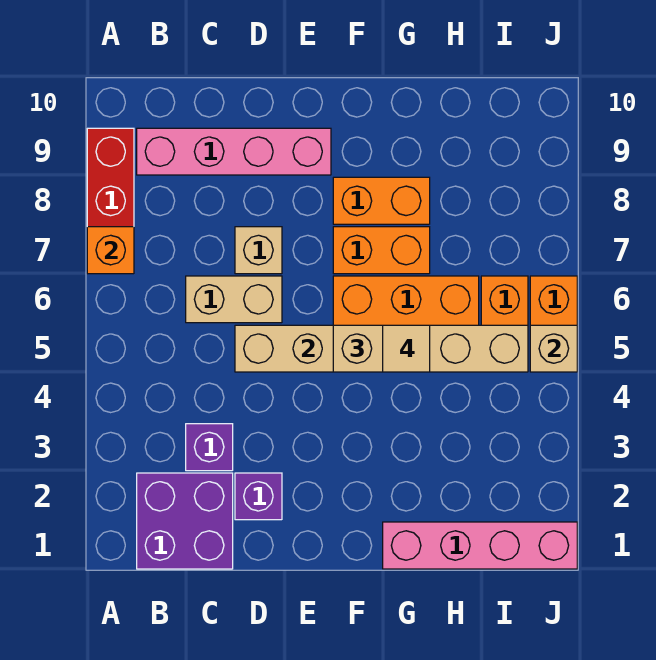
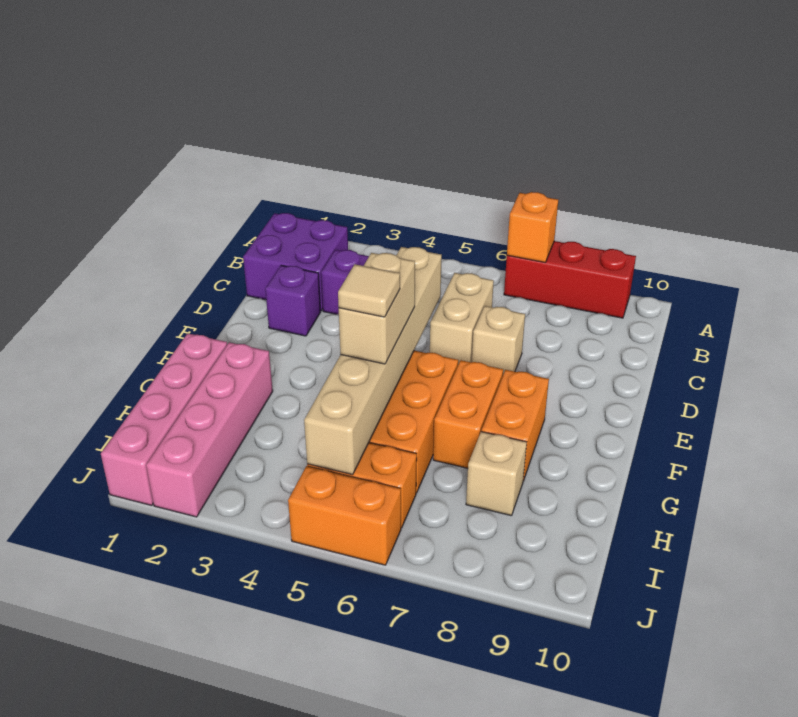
pink 1x4 brick [137,128,331,175] -> pink 1x4 brick moved to [146,342,273,517]
tan 1x1 brick [530,325,577,372] -> tan 1x1 brick moved to [466,432,527,516]

